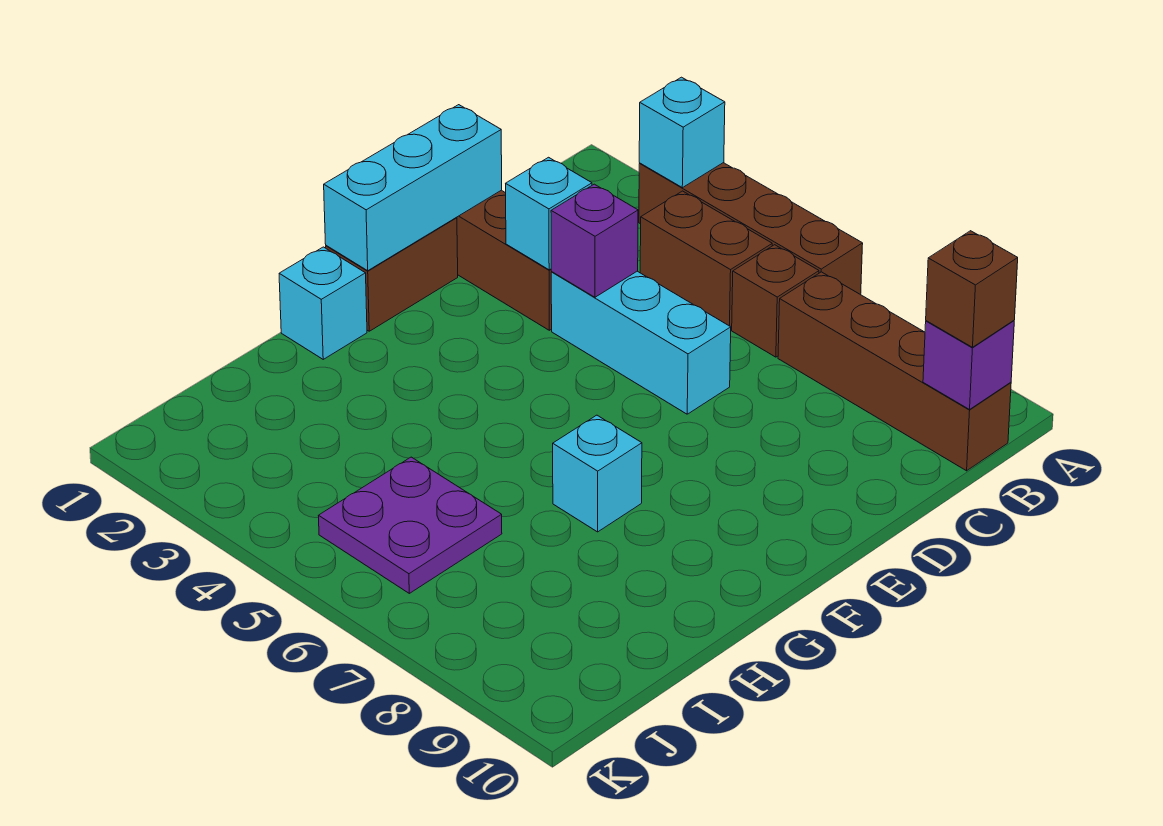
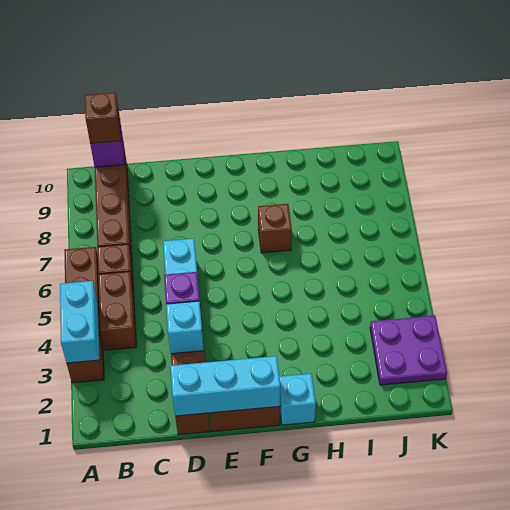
cyan 1x1 brick [639,77,725,188] -> cyan 1x2 brick [60,281,100,363]
cyan 1x1 brick [553,415,642,532] -> brown 1x1 brick [258,204,292,253]
purple 2x2 plate [318,457,502,593] -> purple 2x2 plate moved to [370,316,447,385]

